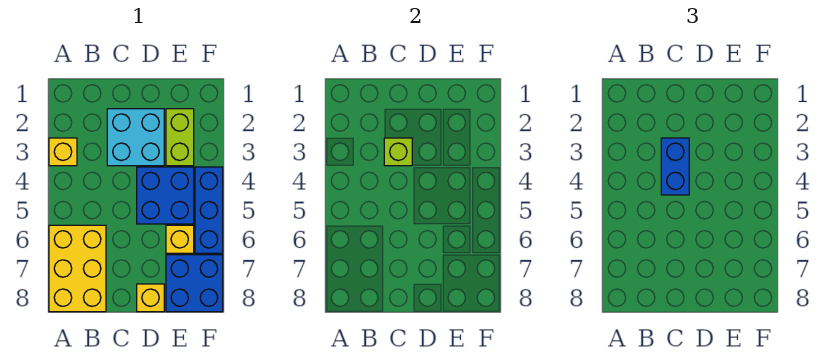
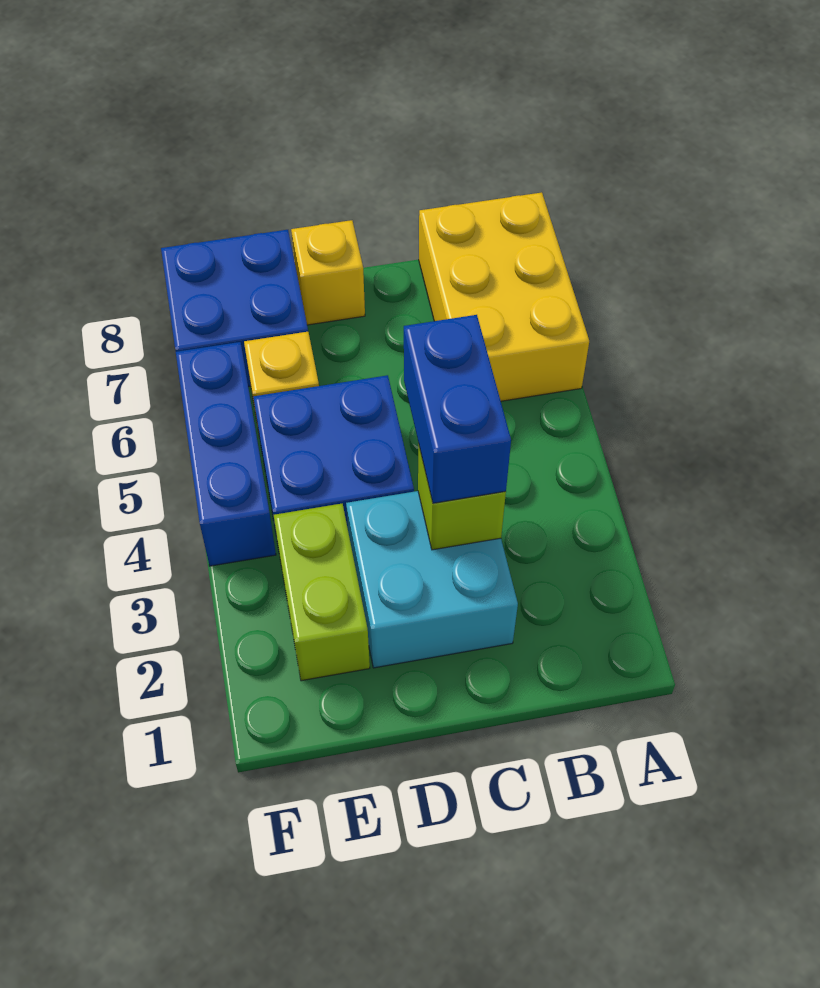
yellow 1x1 brick [49,138,77,166] -> none

